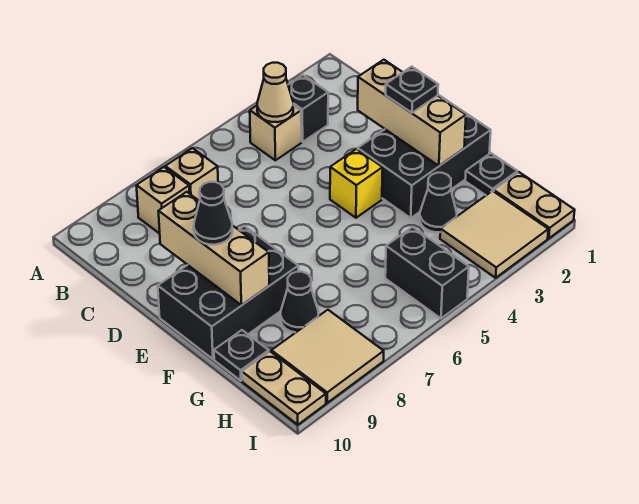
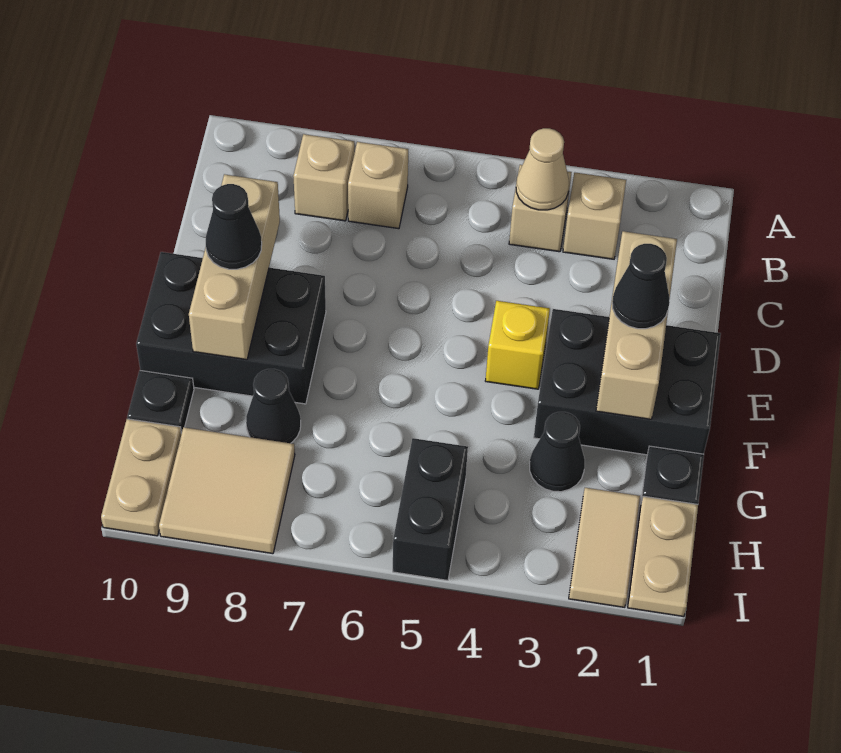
black 1x1 brick [288,75,328,142] -> tan 1x1 brick [563,173,626,259]
black 1x1 plate [386,67,438,113] -> black 1x1 cone [612,244,670,329]
tan 2x2 tile [440,191,548,278] -> tan 1x2 tile [569,488,640,607]

